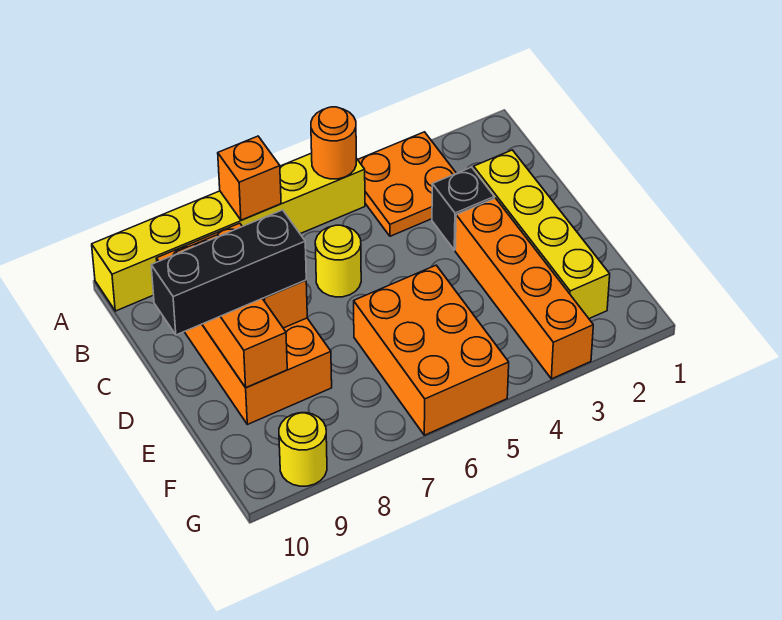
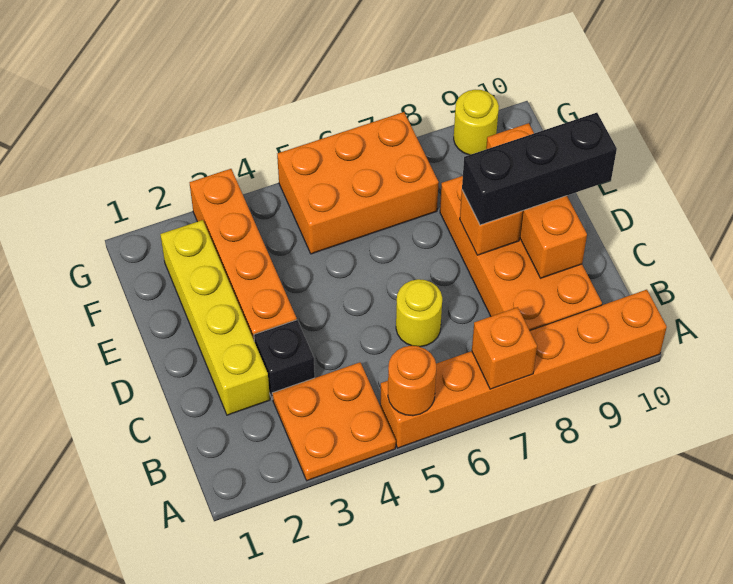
yellow 1x6 brick [92,153,365,311] -> orange 1x6 brick [380,290,667,448]
orange 2x3 brick [354,265,509,435] -> orange 2x3 brick turned to [277,112,439,254]

